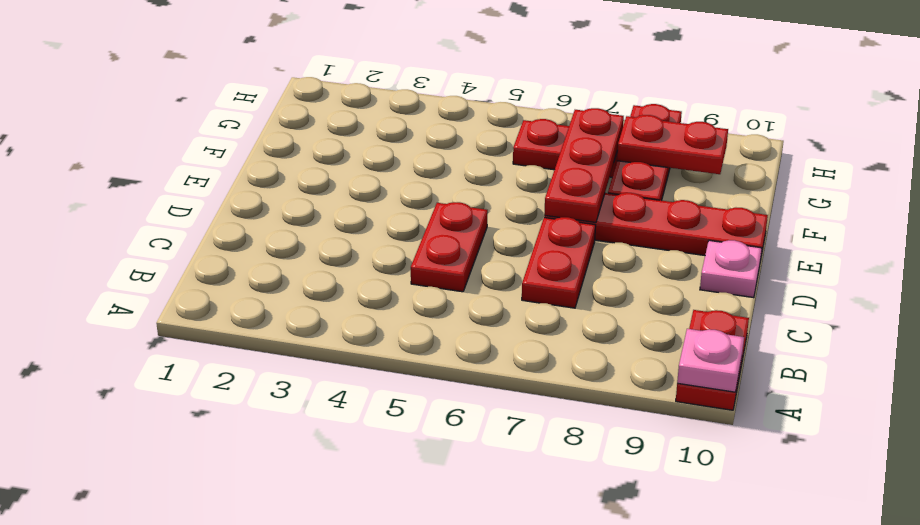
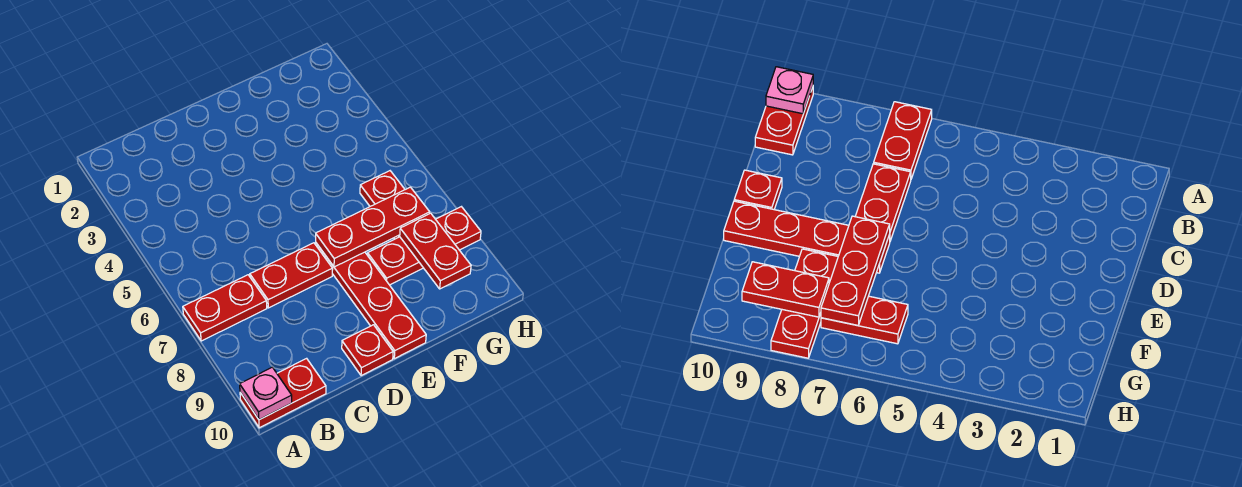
red 1x2 plate [411,202,488,292] -> red 1x2 plate moved to [183,275,267,341]
pink 1x1 plate [700,240,762,298] -> red 1x1 plate [342,325,393,376]

